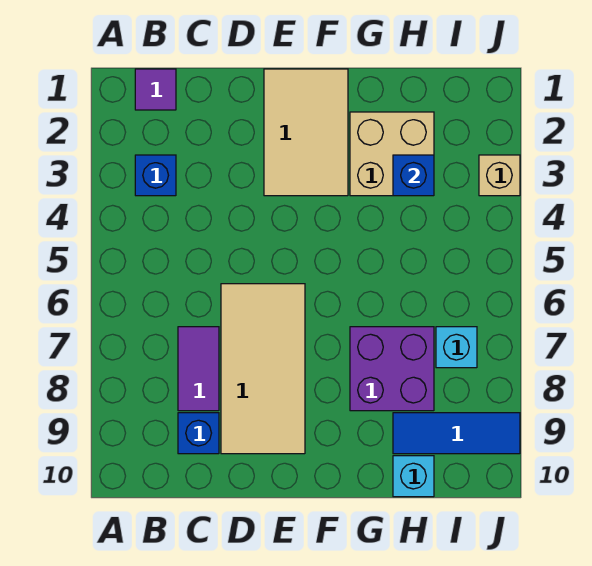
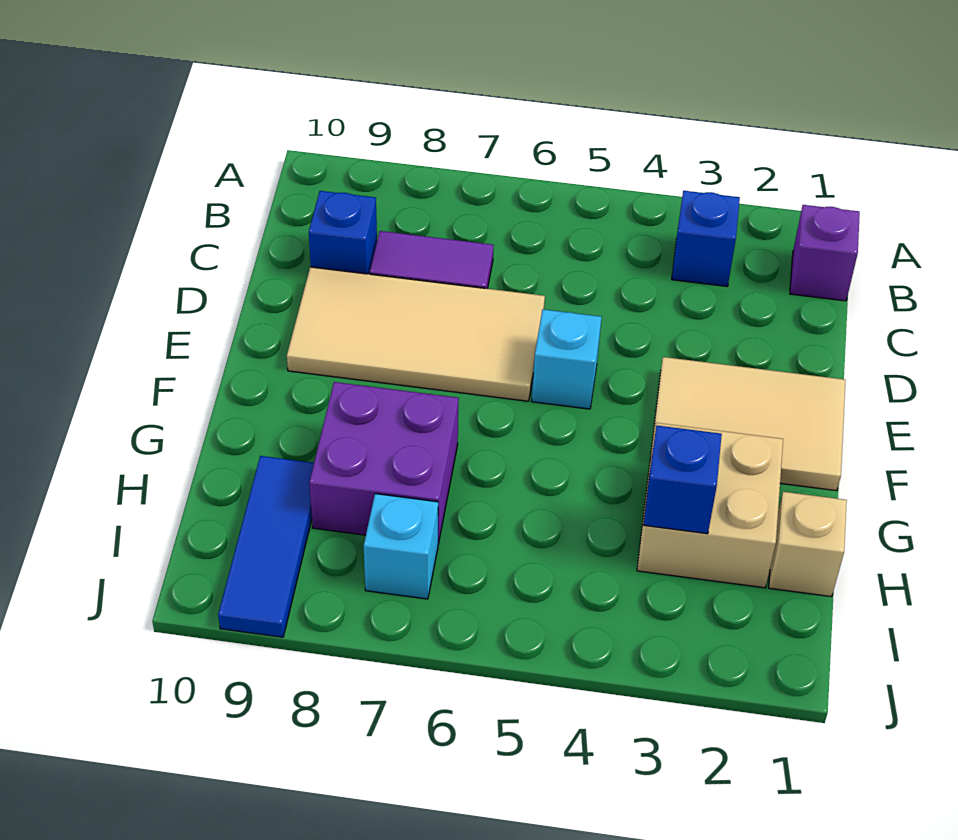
purple 1x1 tile [135,69,176,110] -> purple 1x1 brick [790,205,860,301]
cyan 1x1 brick [393,456,434,497] -> cyan 1x1 brick moved to [532,309,602,409]
tan 1x1 brick [479,155,520,196] -> tan 1x1 brick moved to [769,492,847,597]

